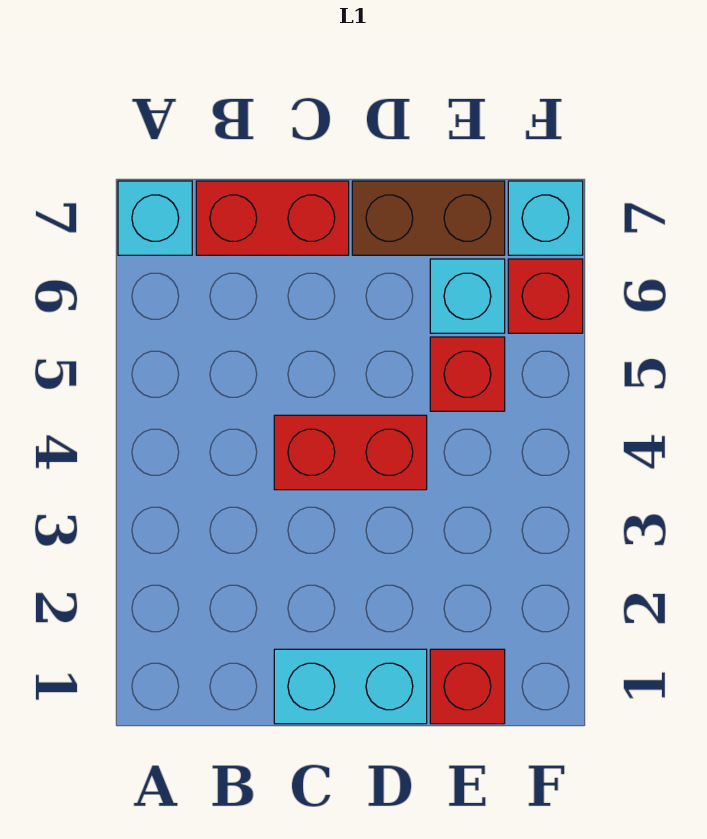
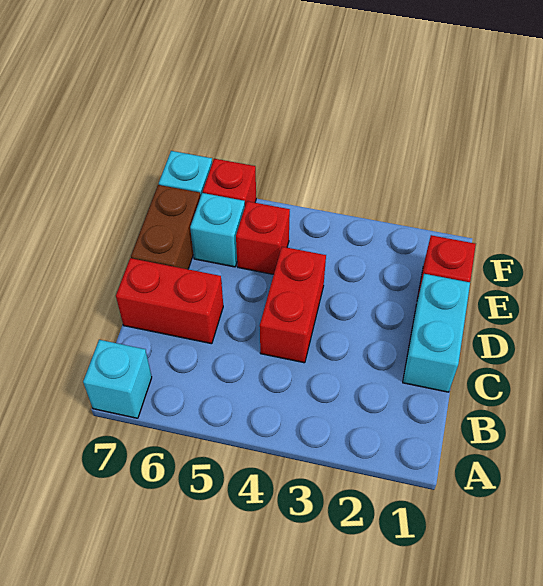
red 1x2 brick [196,181,349,255] -> red 1x2 brick turned to [116,258,223,344]

